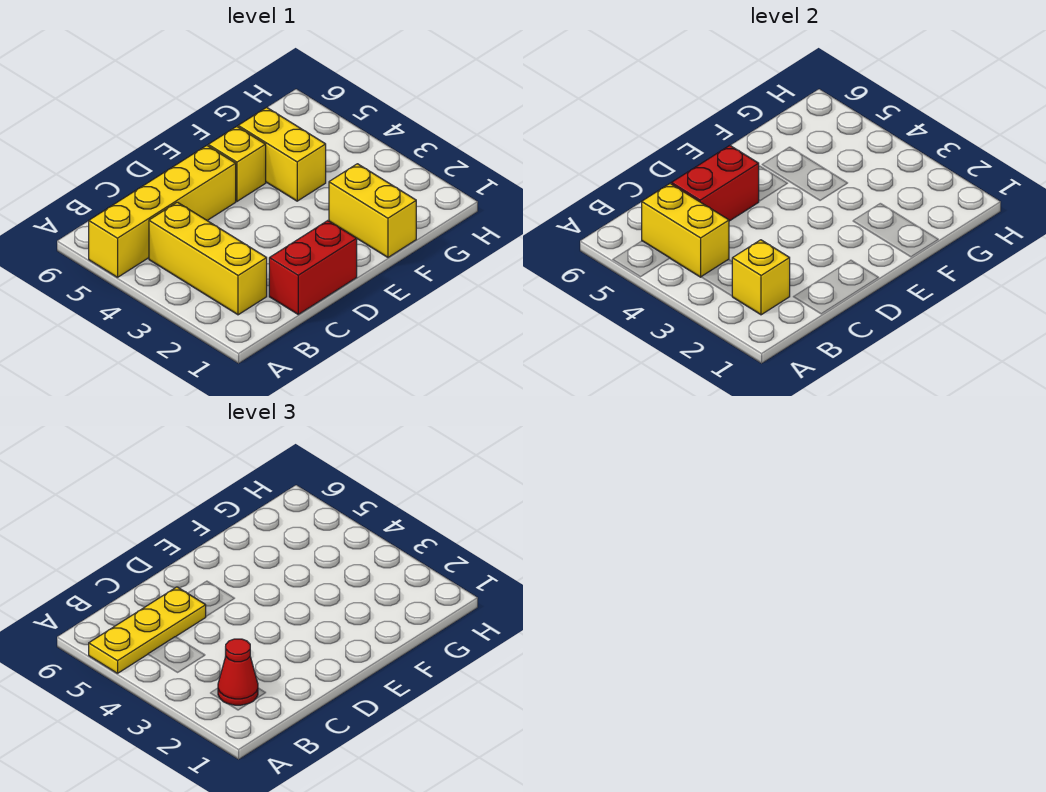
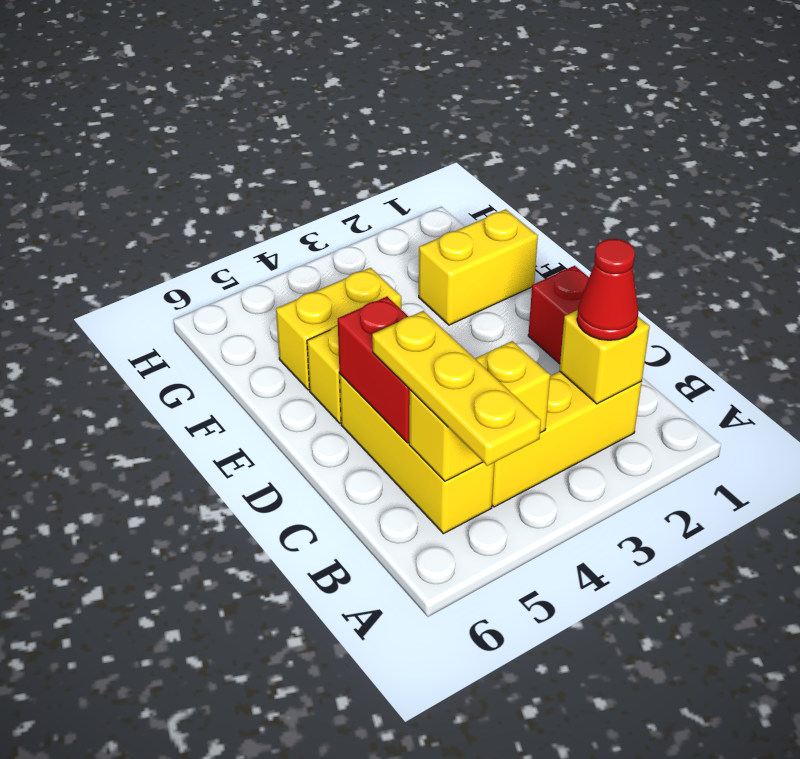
yellow 1x4 brick [89,146,236,277] -> yellow 1x3 brick [340,374,494,534]

